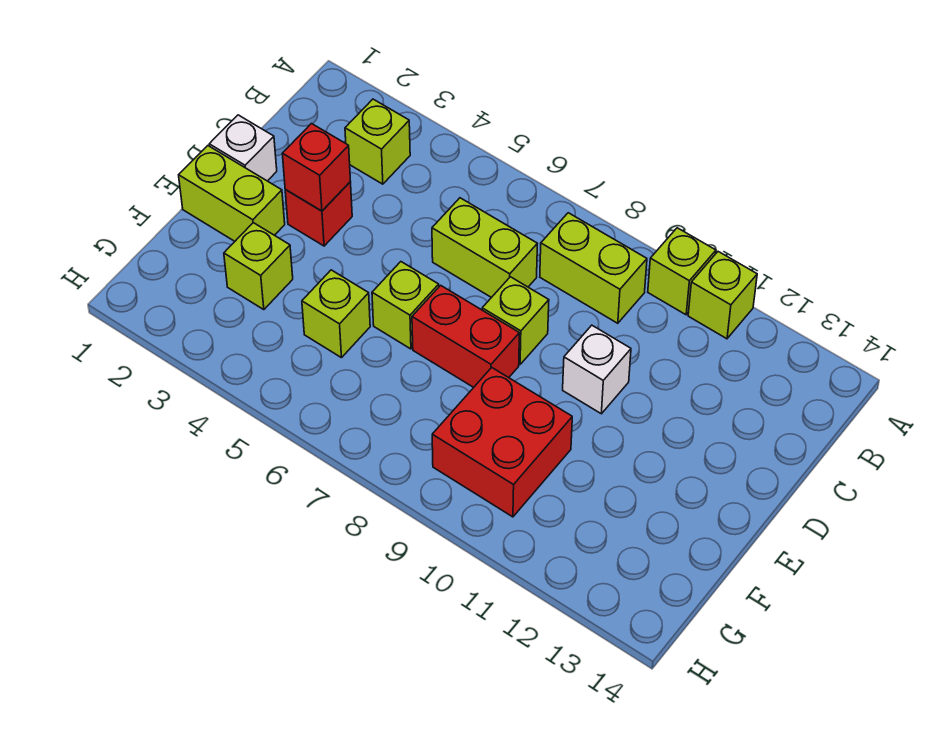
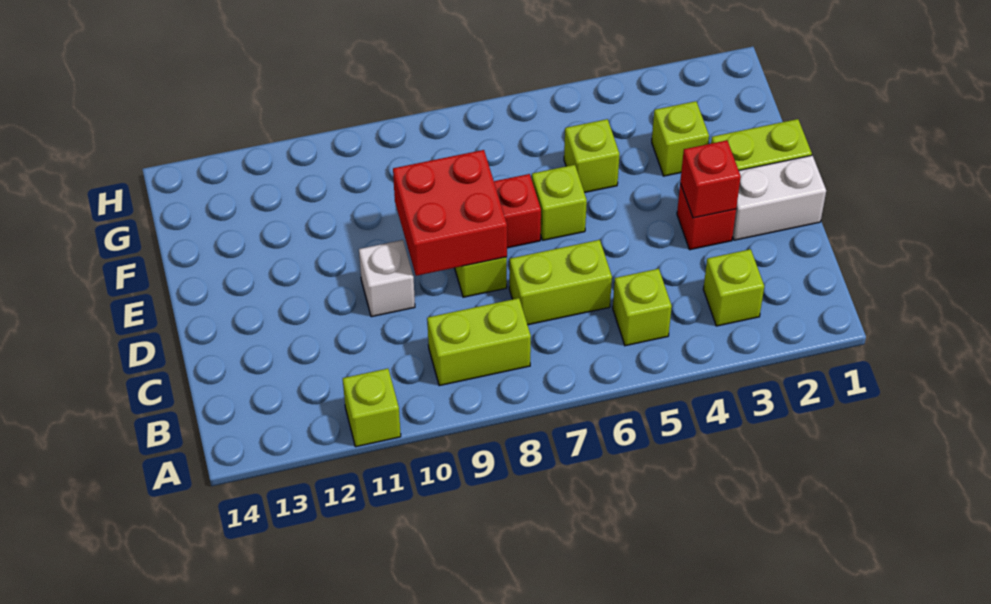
lime 1x1 brick [648,228,716,315] -> lime 1x1 brick moved to [613,269,672,346]
white 1x1 brick [209,115,277,181] -> white 1x2 brick [733,155,826,240]
red 2x2 brick [432,368,572,517] -> red 2x2 brick moved to [393,150,507,276]

